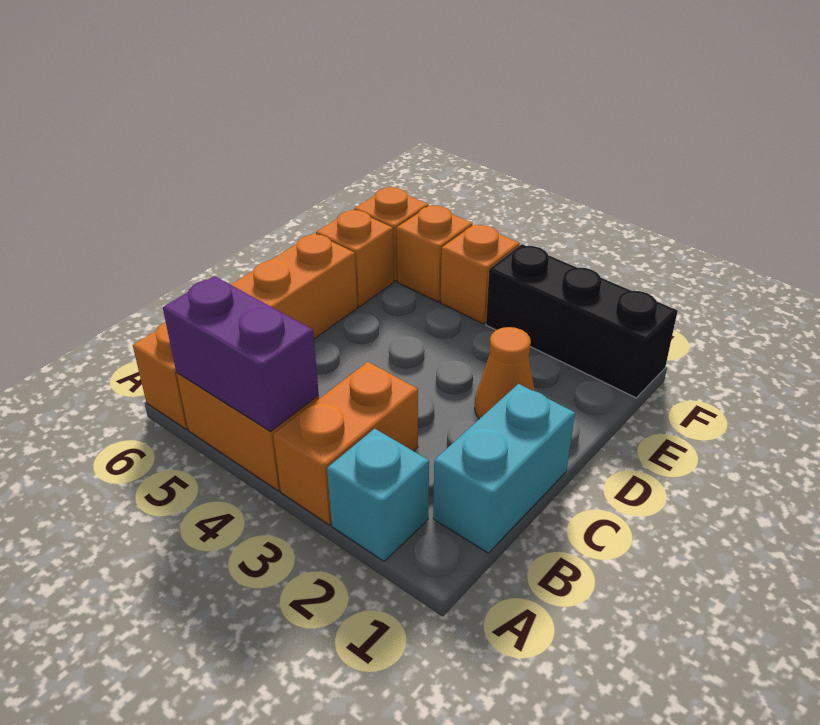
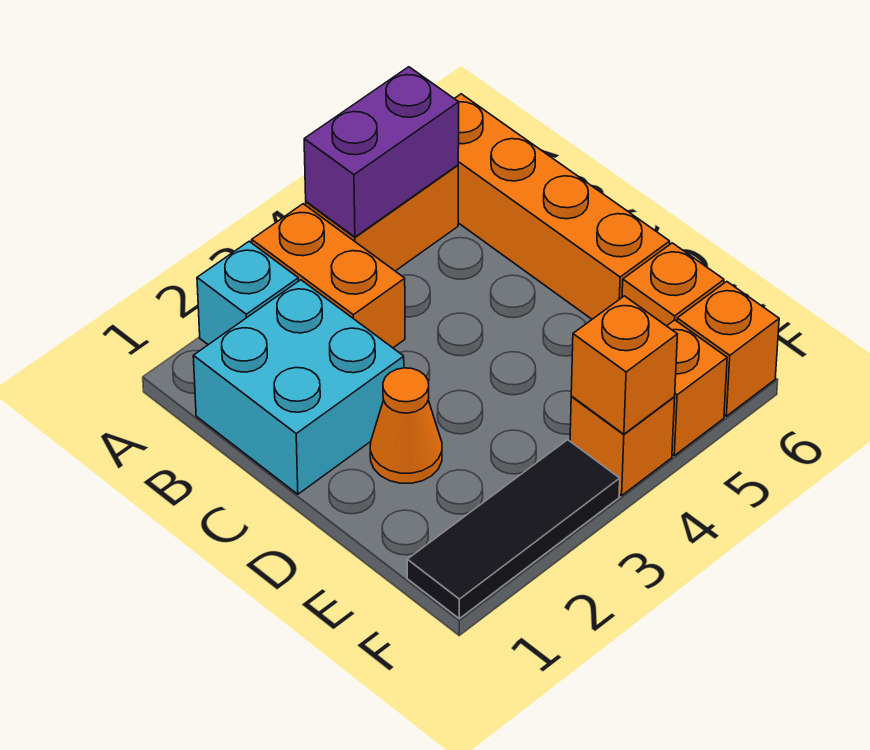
cyan 1x2 brick [433,384,575,553] -> cyan 2x2 brick [193,280,404,494]
black 1x3 brick [486,244,678,398] -> black 1x3 tile [407,440,620,618]
none -> orange 1x1 brick [571,296,678,434]

